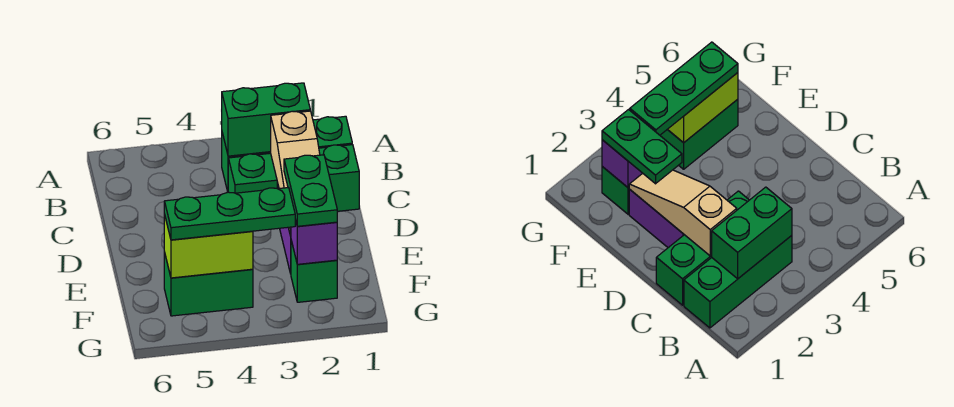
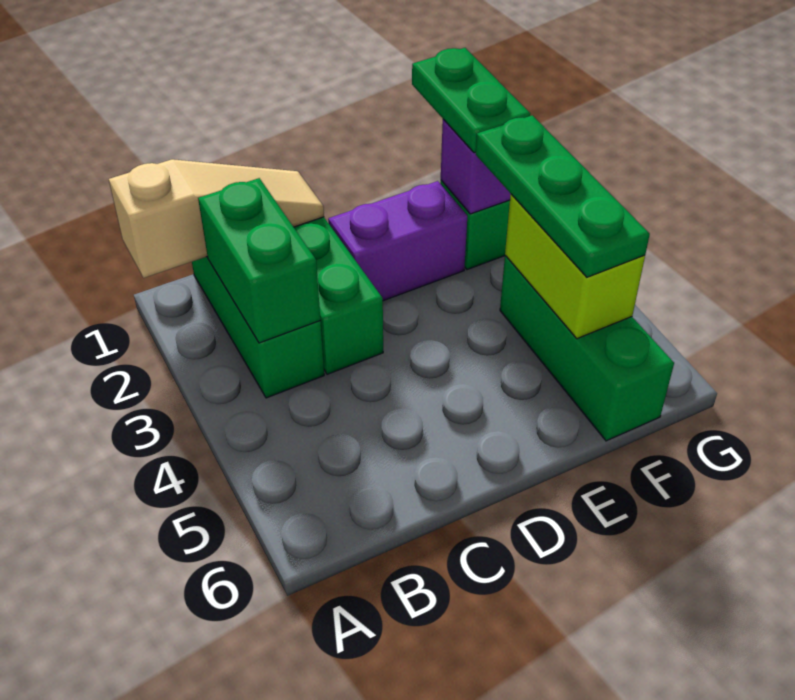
tan 1x3 slope [271,111,320,236] -> tan 1x3 slope moved to [109,159,324,278]
green 1x2 plate [284,155,337,226] -> green 1x2 plate turned to [412,48,530,153]
green 1x2 brick [164,252,253,316] -> green 1x3 brick [500,256,674,441]

